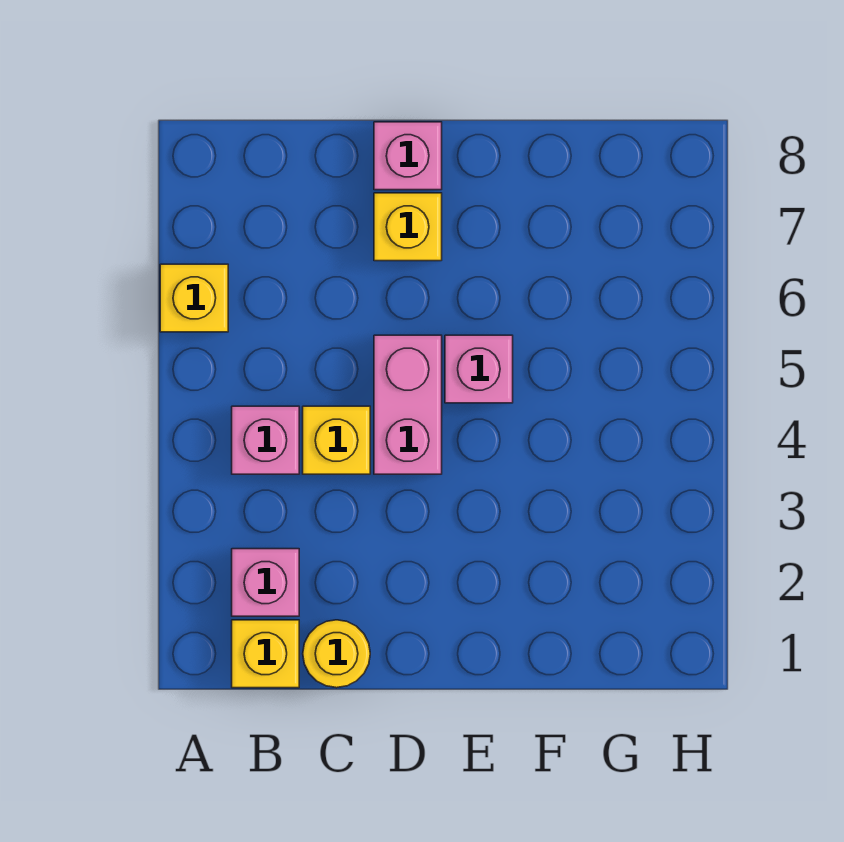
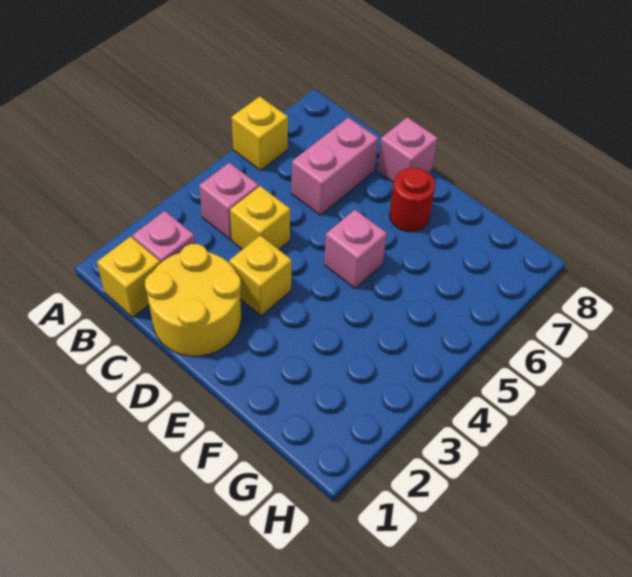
yellow 1x1 round brick [303,620,370,688] -> yellow 2x2 round brick [145,244,241,356]
pink 1x2 brick [374,335,442,474] -> pink 1x2 brick moved to [292,117,378,215]
yellow 1x1 brick [374,193,442,261] -> yellow 1x1 brick moved to [229,235,292,316]
none -> red 1x1 round brick [390,168,435,232]

